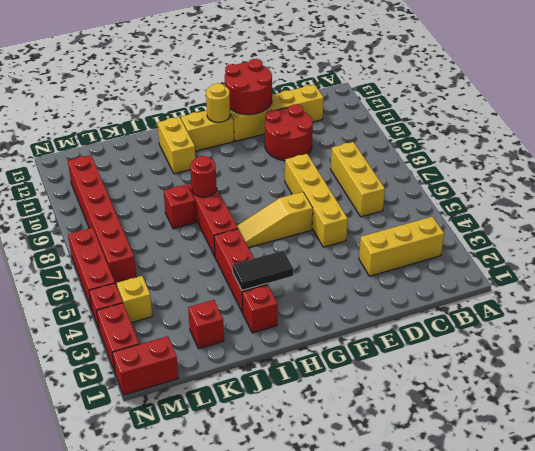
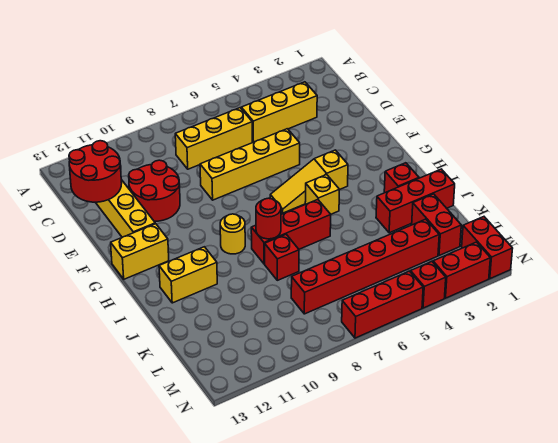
yellow 1x3 brick [359,217,444,276] -> yellow 1x3 brick turned to [241,82,317,142]
red 2x2 round brick [224,59,272,115] -> red 2x2 round brick moved to [69,141,122,202]
yellow 1x3 slope [237,192,313,248] -> yellow 1x3 slope turned to [270,150,348,213]
yellow 1x2 brick [181,110,234,151] -> yellow 1x2 brick turned to [111,224,169,279]
yellow 1x1 round brick [206,83,230,122] -> yellow 1x1 round brick moved to [220,214,245,254]
black 1x2 tile [232,250,294,290] -> none
red 1x3 brick [214,229,267,313] -> red 1x3 brick moved to [376,169,455,233]
red 1x1 brick [188,300,224,349] -> red 1x2 brick [412,194,461,256]
yellow 1x1 brick [117,276,152,323] -> yellow 1x1 brick moved to [305,175,340,214]
red 1x6 brick [68,155,136,284] -> red 1x6 brick moved to [291,219,439,314]

